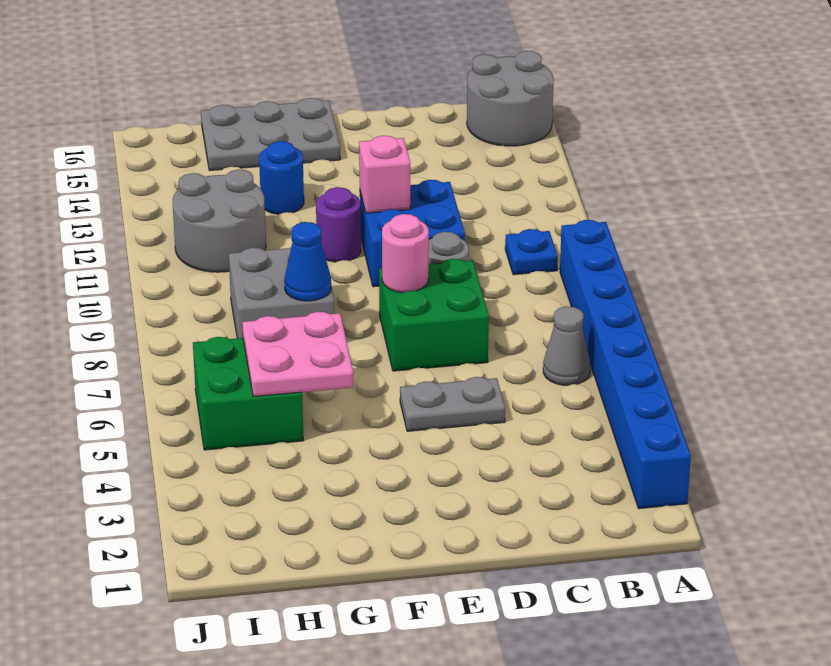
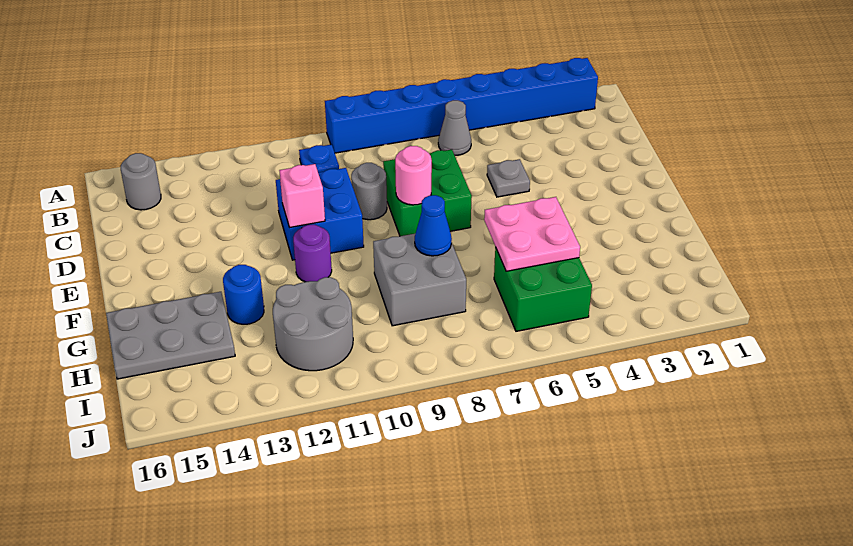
grey 2x2 round brick [467,51,554,146] -> grey 1x1 round brick [121,153,161,210]
grey 1x2 plate [400,377,505,431] -> grey 1x1 plate [487,159,530,197]
grey 2x3 plate [201,98,340,171] -> grey 2x3 plate turned to [106,292,235,379]

